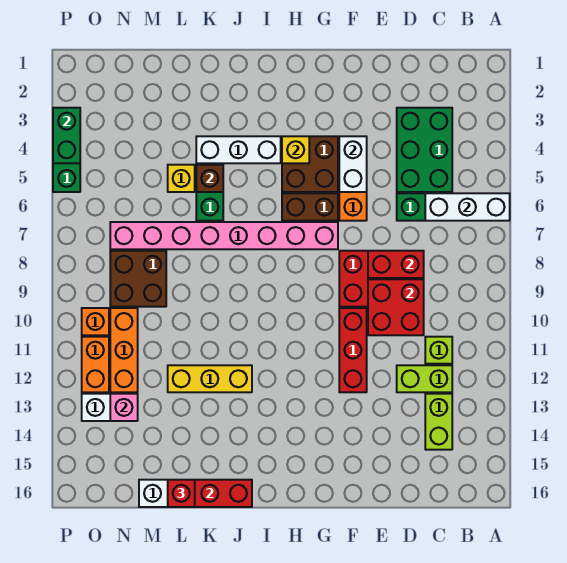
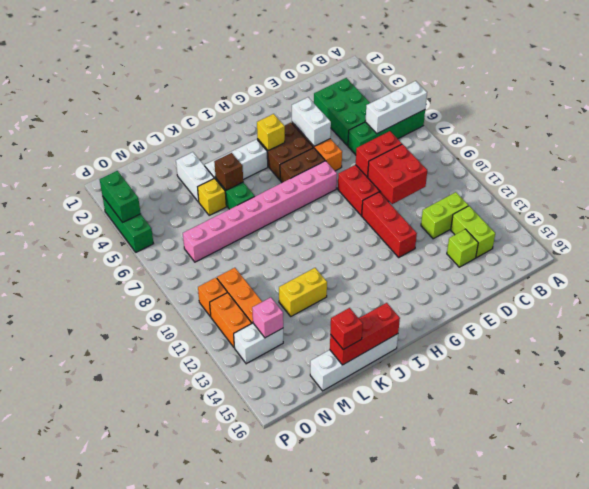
lime 1x1 brick [425,337,452,364] -> lime 1x1 brick moved to [447,229,478,267]
yellow 1x3 brick [168,365,252,392] -> yellow 1x2 brick [279,268,327,316]
none -> white 1x2 brick [176,152,214,202]
brown 2x2 brick [110,251,166,307] -> none

